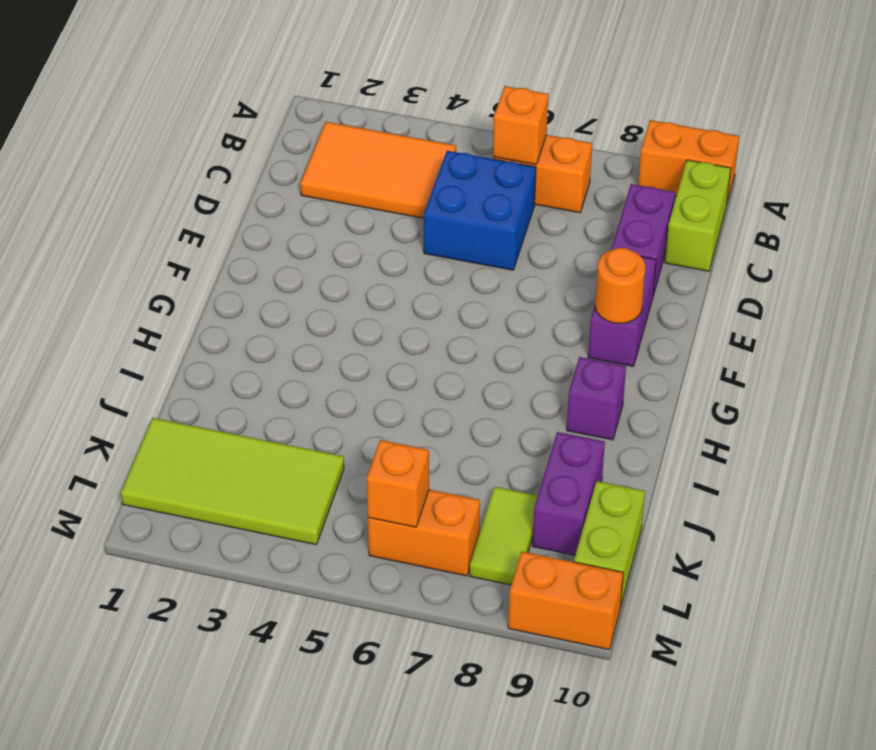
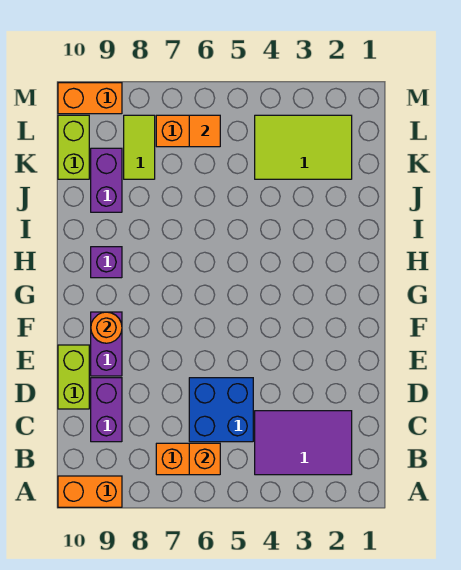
orange 2x3 tile [300,122,456,218] -> purple 2x3 tile [255,411,352,475]
lime 1x2 brick [665,160,731,271] -> lime 1x2 brick moved to [58,345,89,409]
lime 2x4 tile [121,418,344,545] -> lime 2x3 tile [255,115,352,179]
orange 1x1 brick [367,440,429,527] -> orange 1x1 tile [189,115,220,147]

